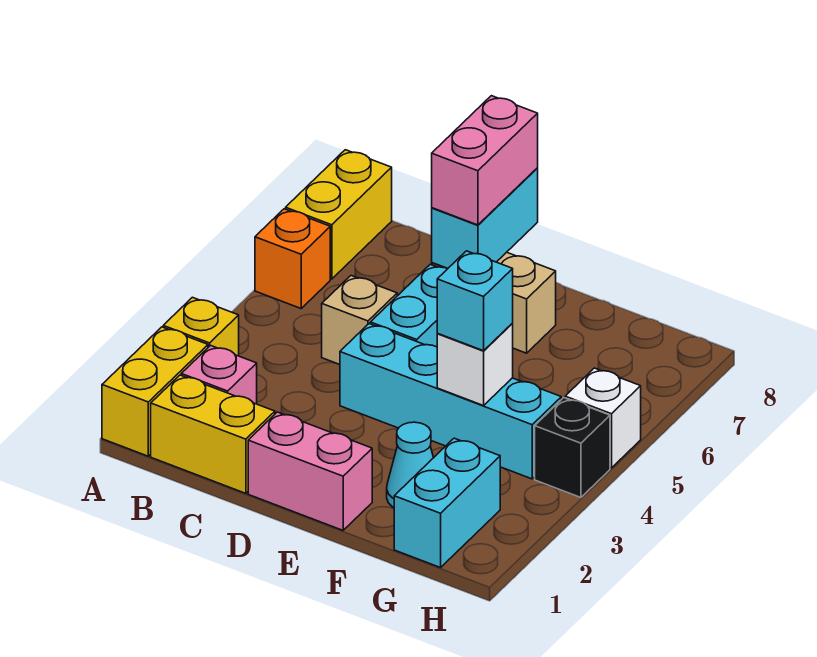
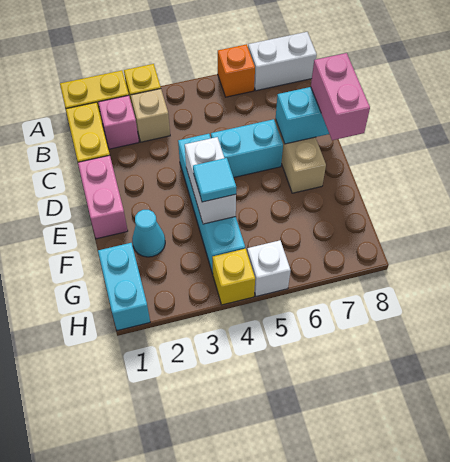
yellow 1x2 brick [286,150,392,279] -> white 1x2 brick [248,32,317,91]
tan 1x1 brick [322,276,397,365] -> tan 1x1 brick moved to [131,89,170,142]
pink 1x2 brick [432,96,538,225] -> pink 1x2 brick turned to [311,53,370,140]
white 1x1 brick [437,324,513,406] -> white 1x2 brick [185,137,236,224]
cyan 1x1 brick [437,251,513,351] -> cyan 1x1 tile [193,158,236,202]
cyan 1x2 brick [394,438,500,568] -> cyan 1x2 brick turned to [98,243,150,331]
black 1x1 brick [535,398,610,497] -> yellow 1x1 brick [212,249,255,305]

